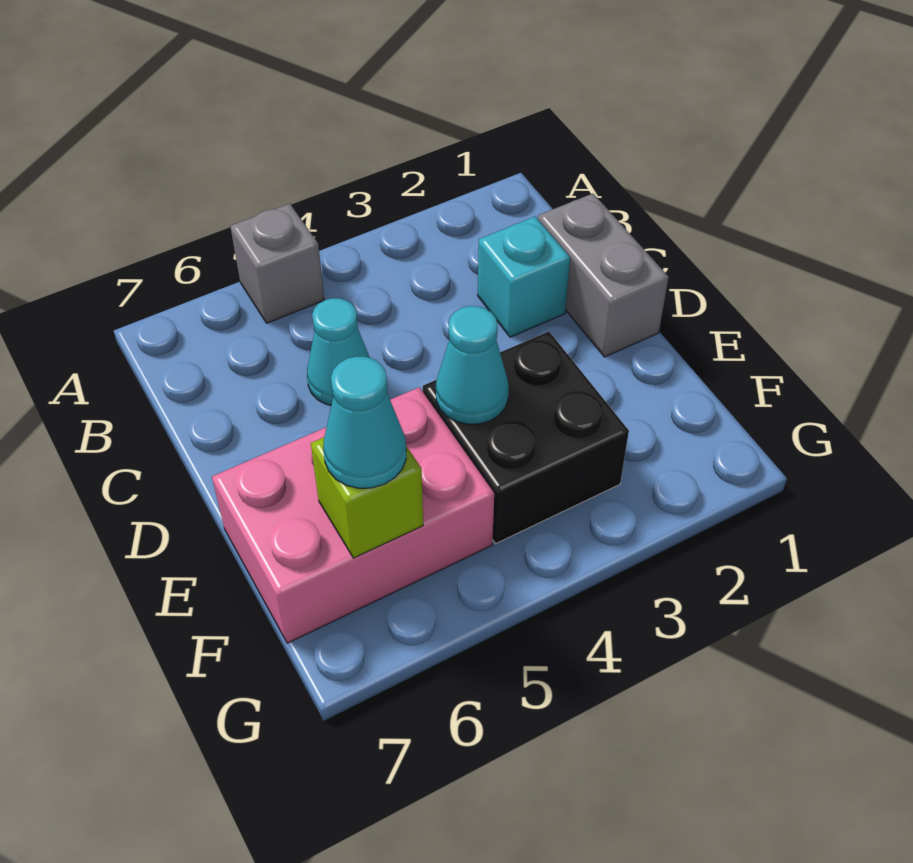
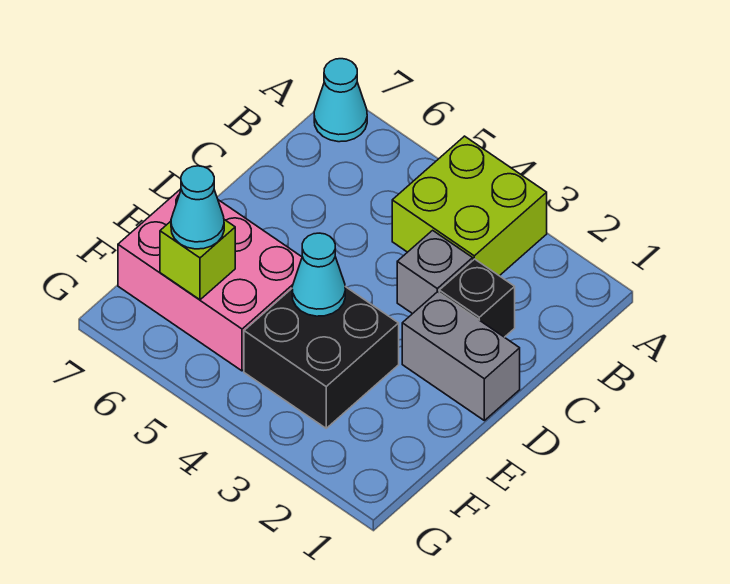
none -> lime 2x2 brick [392,136,547,276]
grey 1x1 brick [230,204,324,323] -> grey 1x1 brick moved to [397,230,473,314]
grey 1x2 brick [538,194,669,357] -> grey 1x2 brick turned to [402,292,520,420]
cyan 1x1 brick [478,217,570,337] -> black 1x1 brick [439,259,515,337]
cyan 1x1 cone [307,298,370,405] -> cyan 1x1 cone moved to [314,59,367,142]

